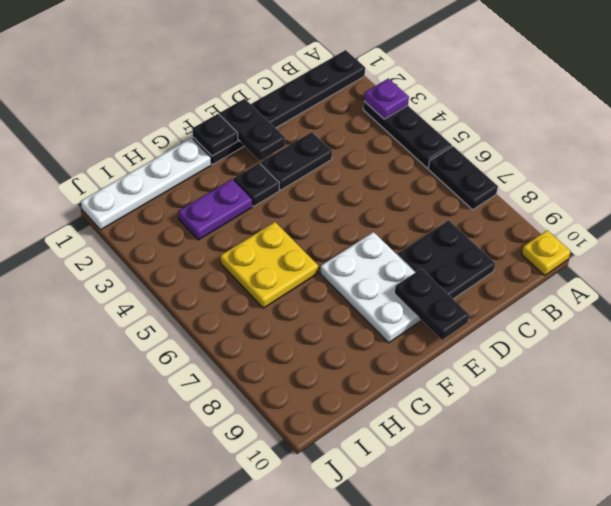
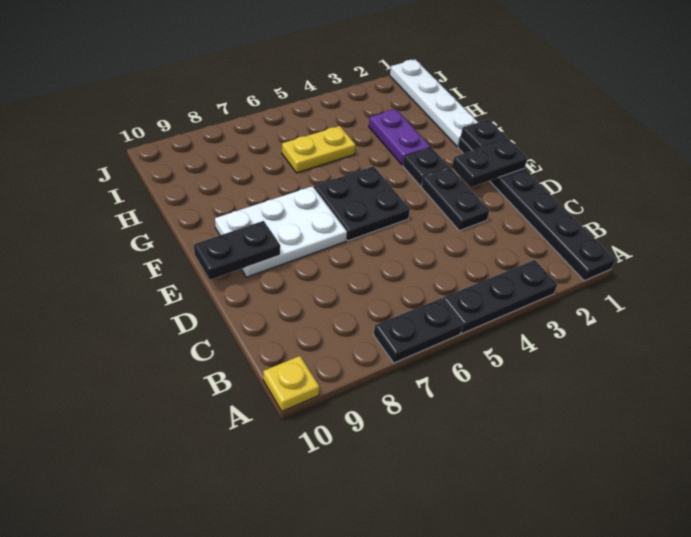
purple 1x1 plate [364,78,409,119] -> none
black 2x2 plate [398,220,495,299] -> black 2x2 plate moved to [314,166,410,241]
yellow 2x2 plate [220,222,318,308] -> yellow 1x2 plate [282,126,356,173]

